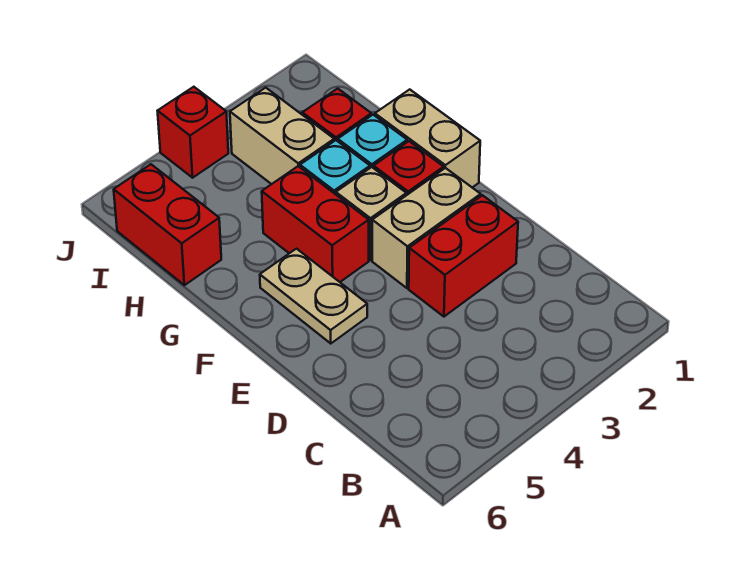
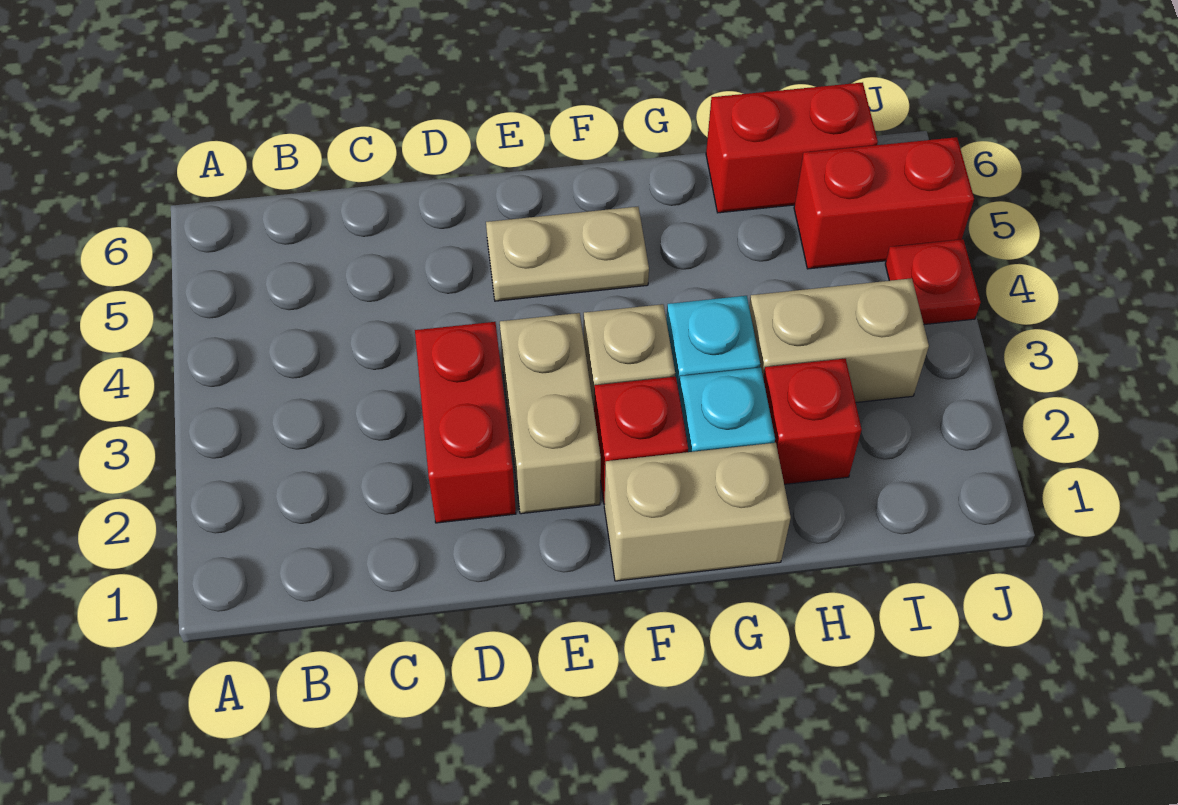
red 1x2 brick [262,166,369,282] -> red 1x2 brick moved to [794,137,974,269]
red 1x1 brick [158,87,228,178] -> red 1x1 plate [885,239,981,325]

